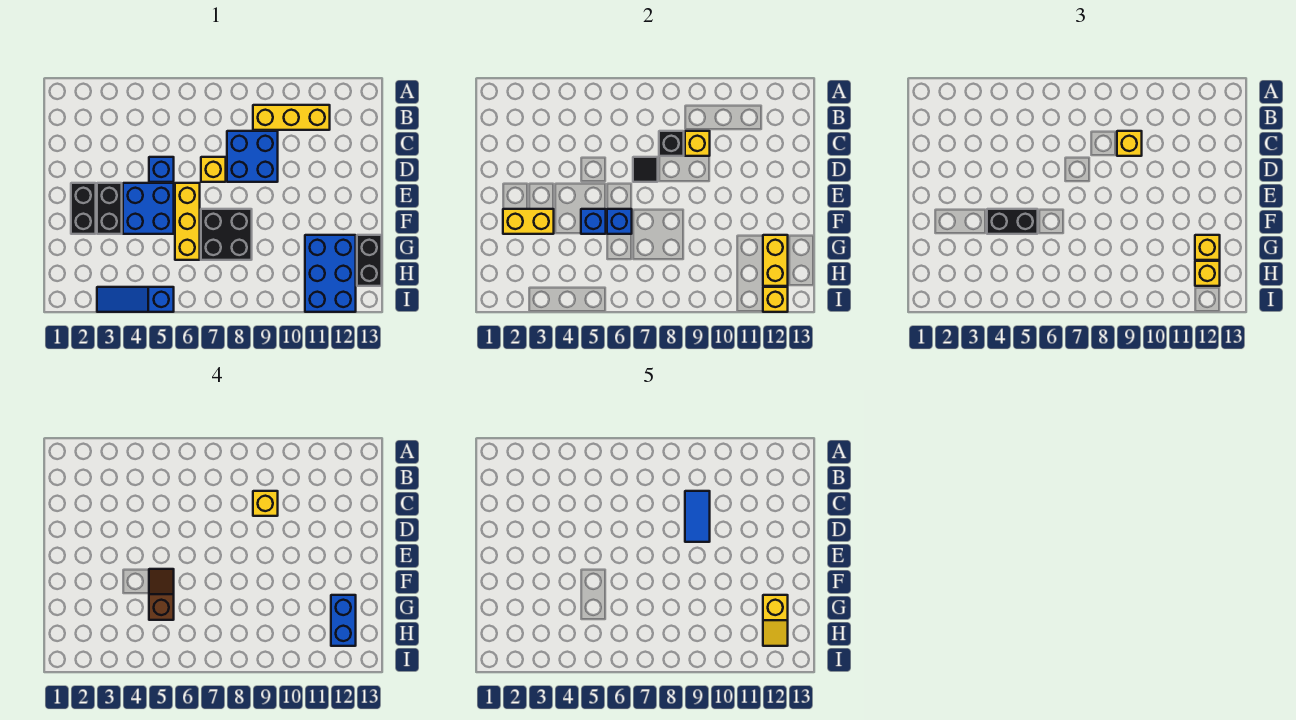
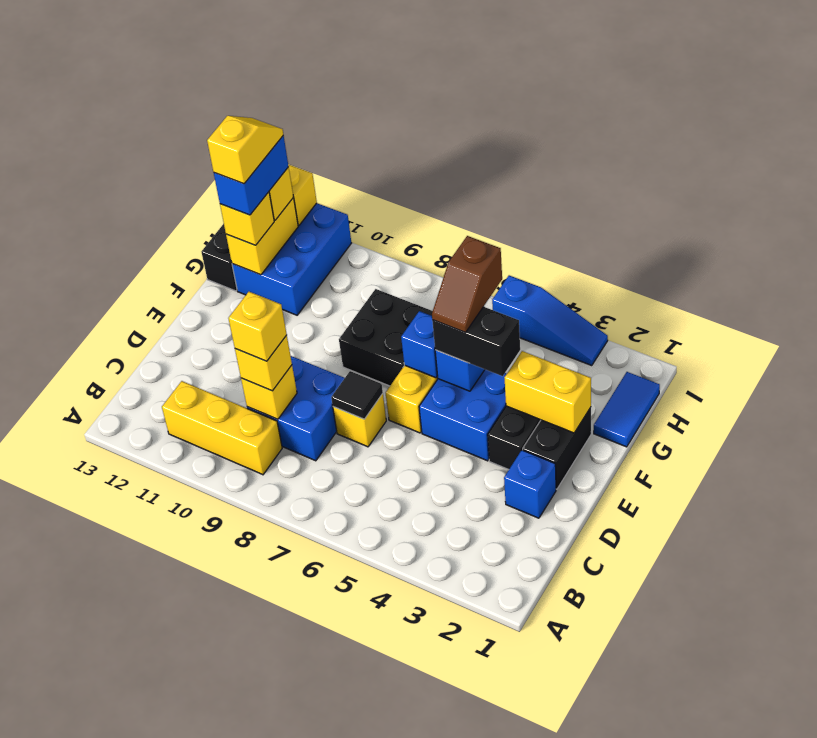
black 1x1 brick [659,131,684,156] -> none
blue 1x2 tile [685,491,710,542] -> blue 1x2 tile moved to [594,372,660,447]
blue 1x1 brick [149,157,174,182] -> blue 1x1 brick moved to [504,450,556,518]

